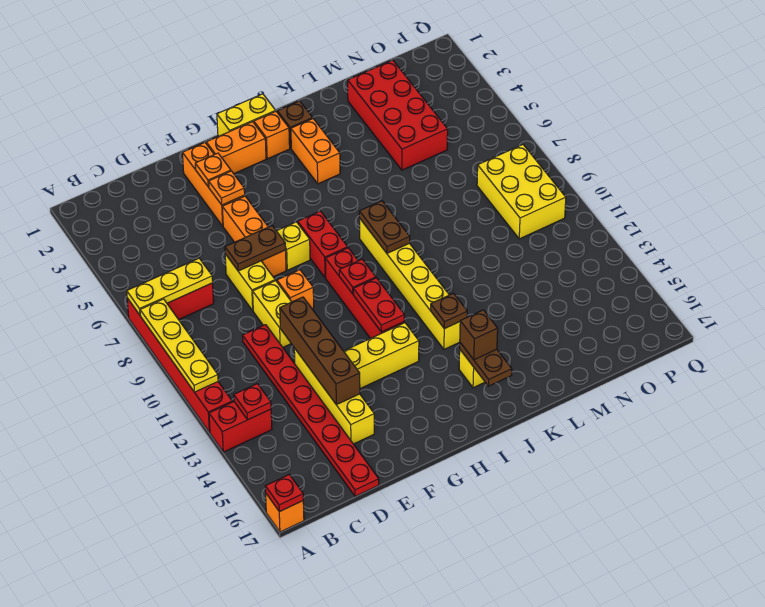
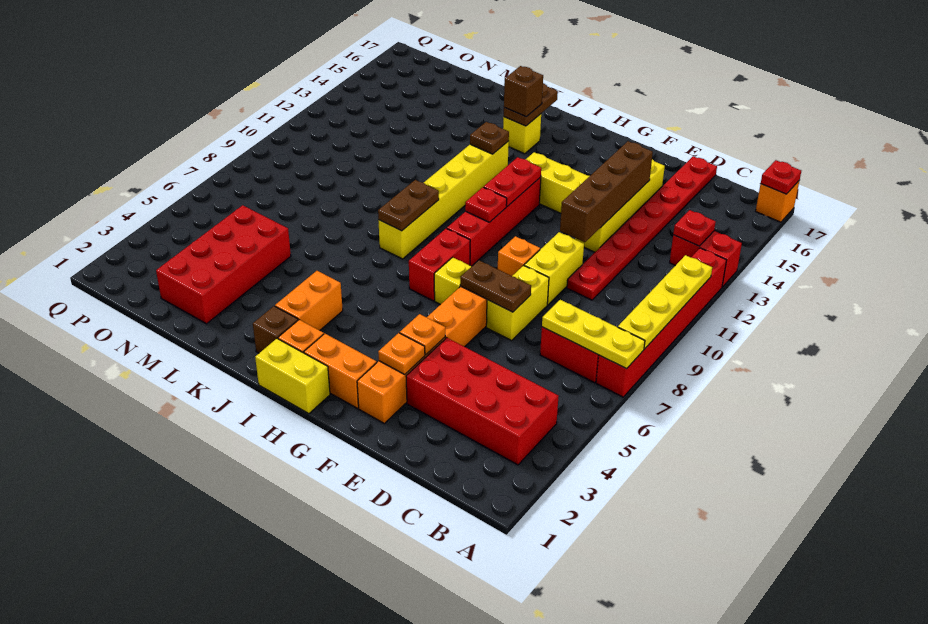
none -> red 2x4 brick [406,338,559,465]
yellow 2x3 brick [477,145,566,239] -> none

